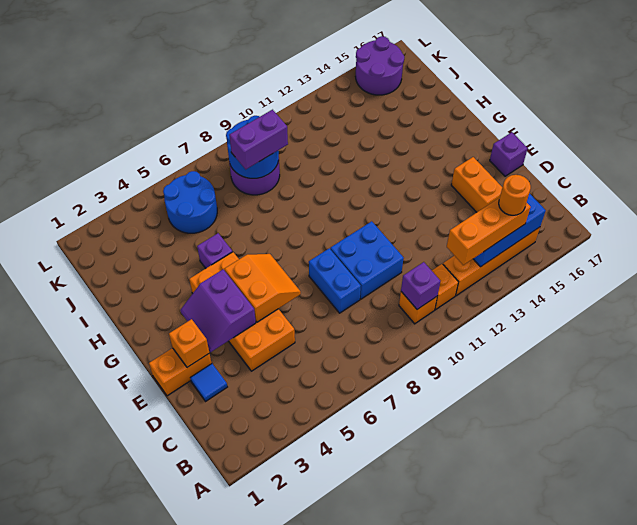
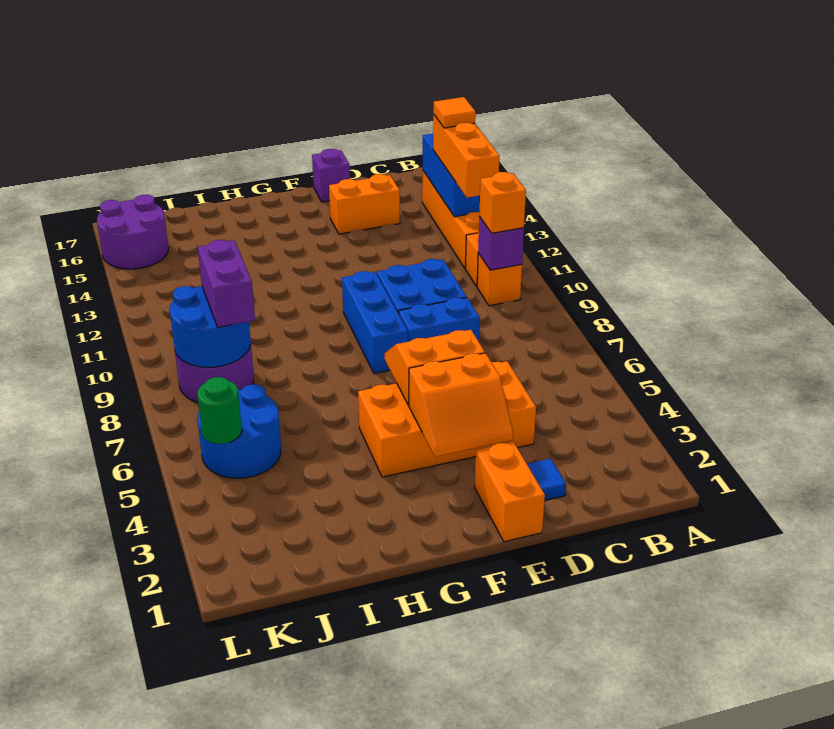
orange 1x1 round brick [499,175,531,215] -> orange 1x1 tile [433,97,475,128]
orange 1x1 brick [169,319,209,367] -> orange 1x1 brick moved to [479,172,526,233]
purple 2x2 slope [181,269,256,352] -> orange 2x2 slope [409,353,513,457]
none -> blue 1x3 brick [342,271,408,374]
purple 1x1 brick [197,233,232,268] -> none
none -> green 1x1 round brick [197,377,242,444]

